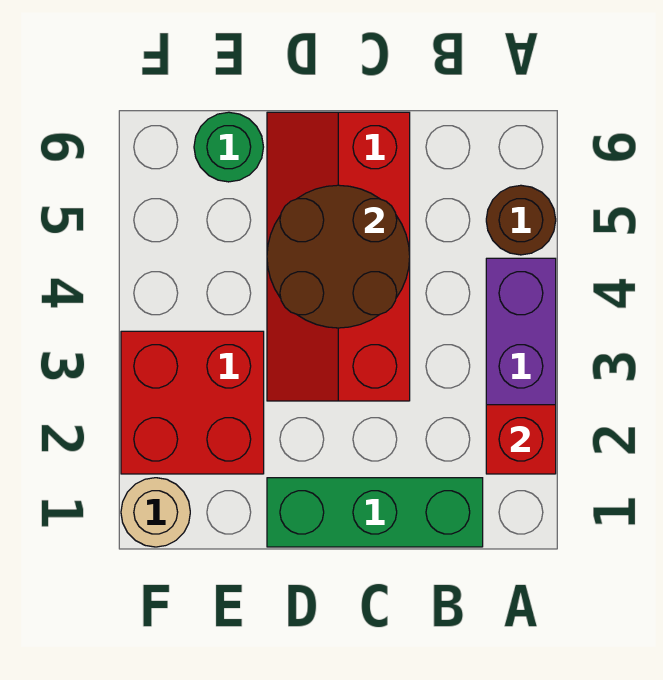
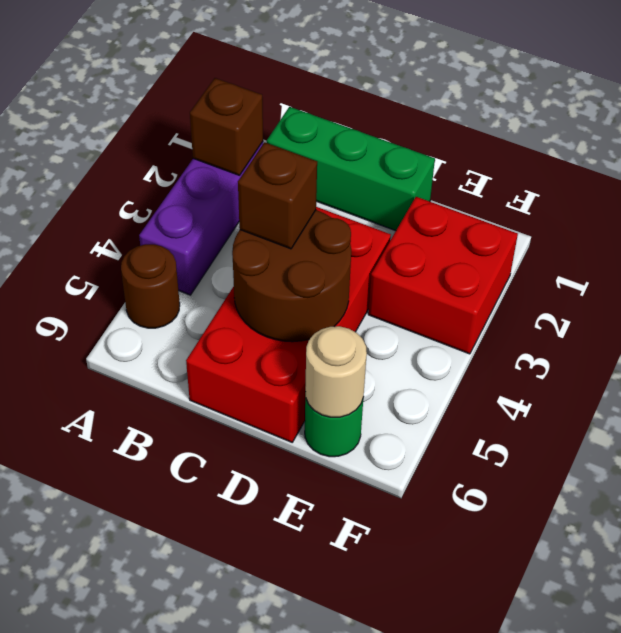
red 1x1 brick [486,405,556,474] -> brown 1x1 brick [190,78,263,175]
red 2x4 slope [267,112,410,401] -> red 2x4 brick [186,207,391,442]
none -> brown 1x1 brick [238,142,317,249]
tan 1x1 round brick [121,478,190,547] -> tan 1x1 round brick moved to [305,326,367,417]

